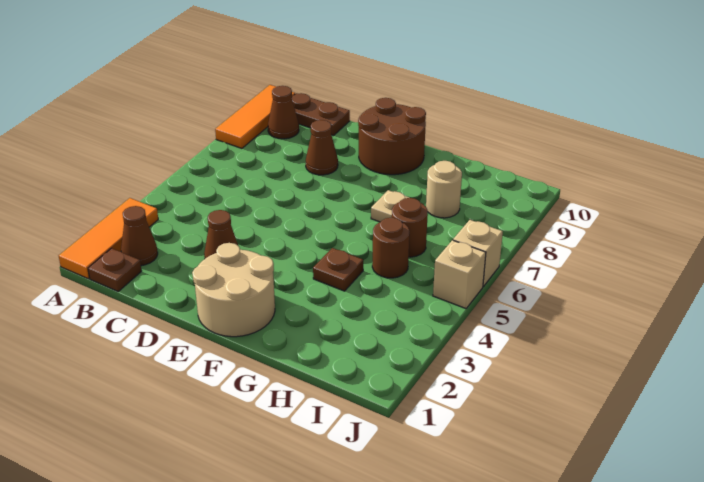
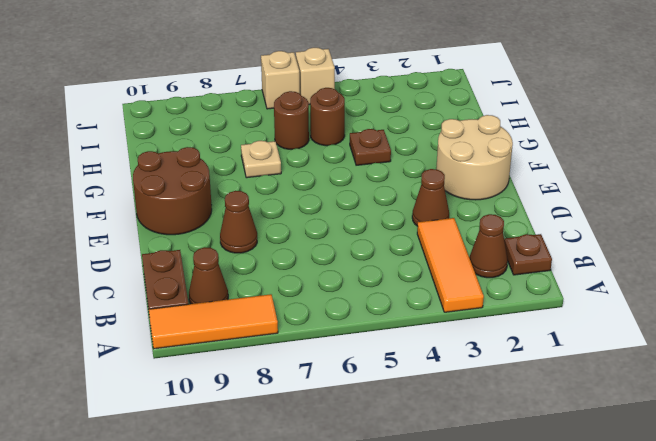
orange 1x3 tile [59,198,158,279] -> orange 1x3 tile turned to [417,218,484,312]
tan 1x1 round brick [426,161,462,218] -> none

